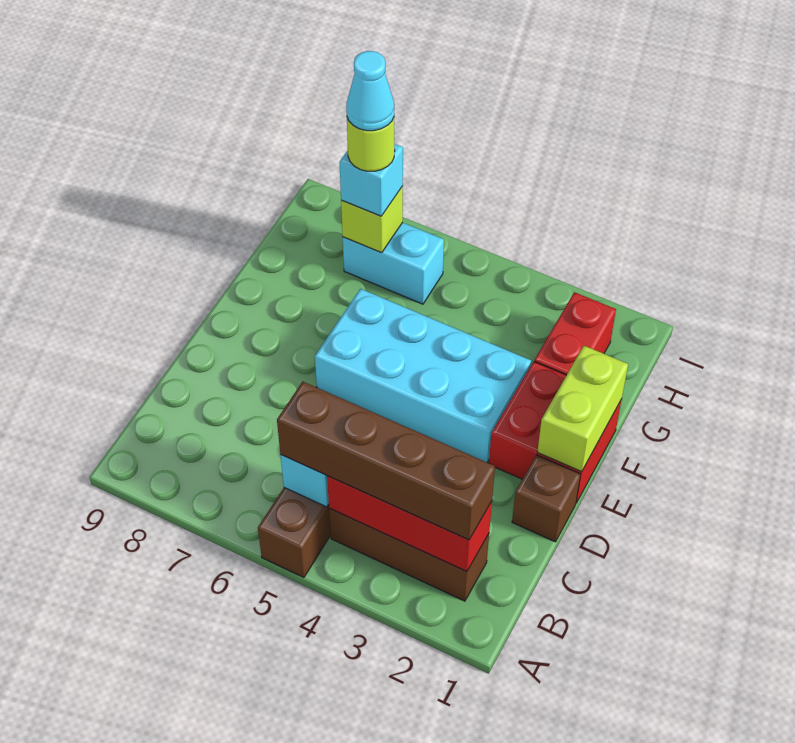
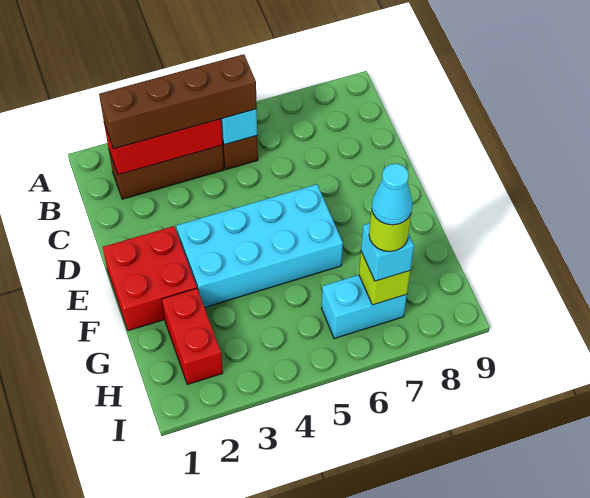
brown 1x1 brick [512,455,581,542] -> none
lime 1x2 brick [537,346,628,472] -> none

